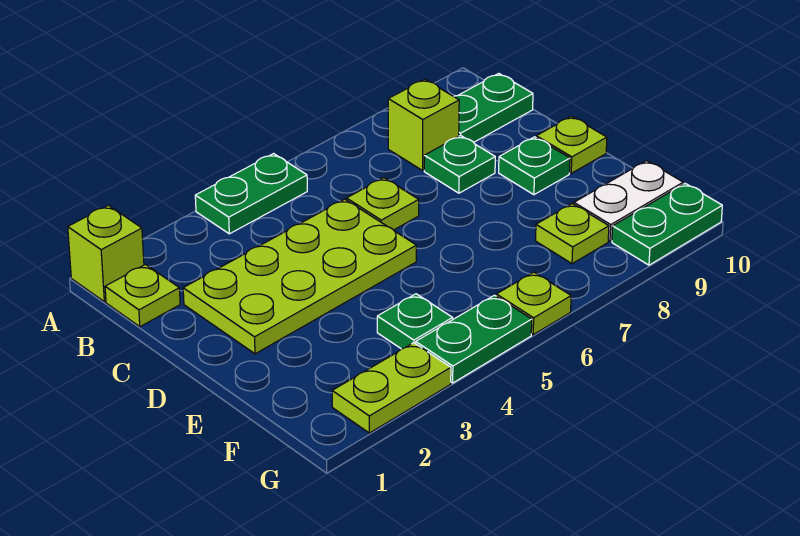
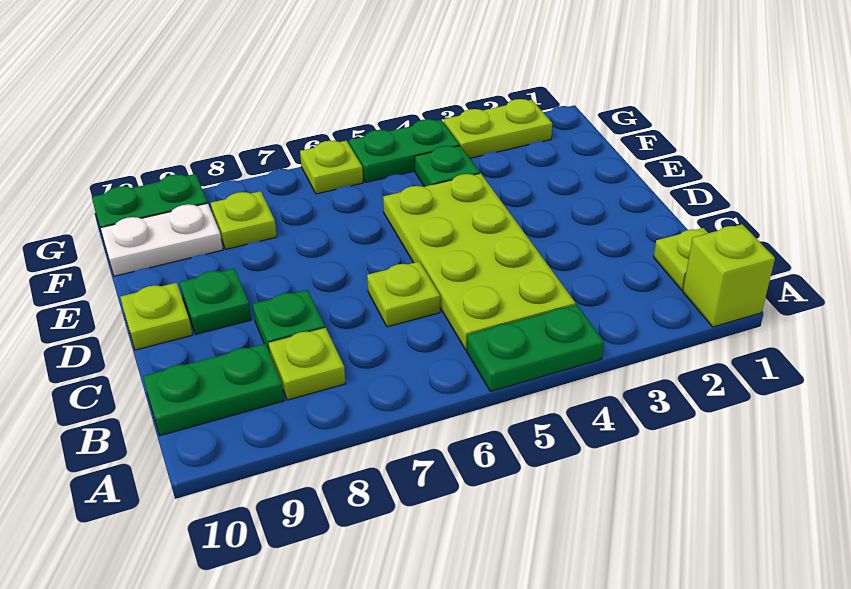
lime 1x1 brick [388,79,459,170] -> lime 1x1 plate [269,328,346,400]
lime 2x4 plate [183,199,416,354] -> lime 2x4 plate turned to [383,173,576,350]

